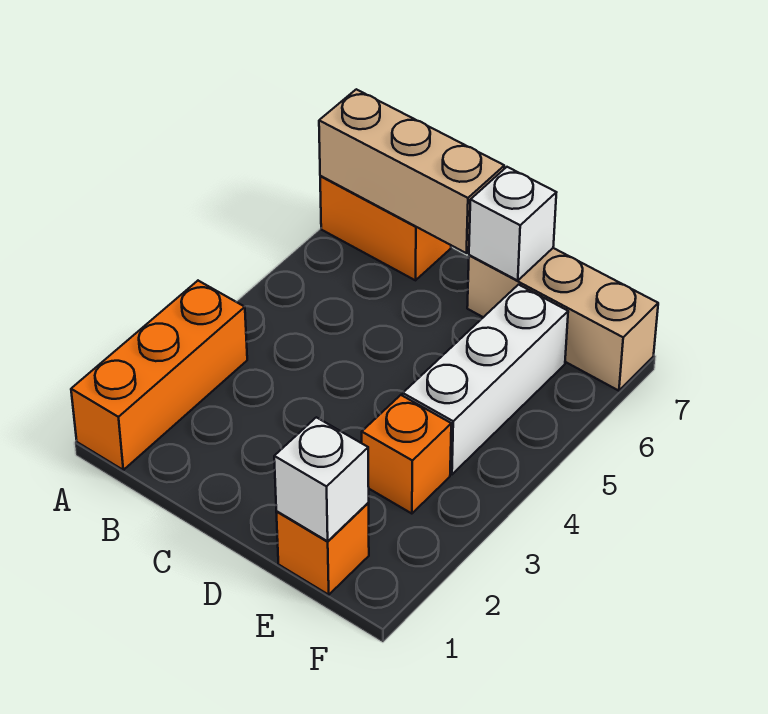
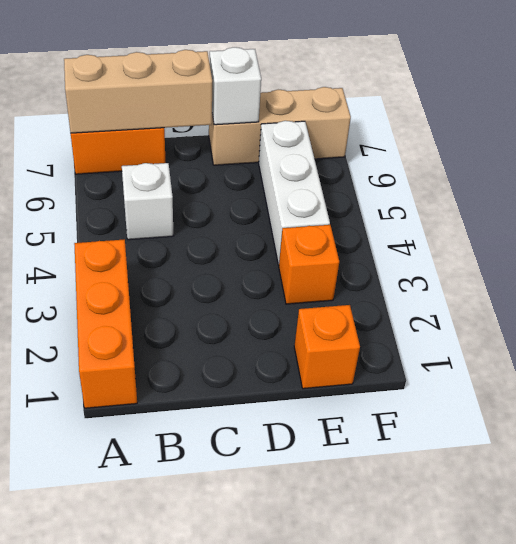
white 1x1 brick [274,417,369,541] -> white 1x1 brick moved to [122,163,173,240]

